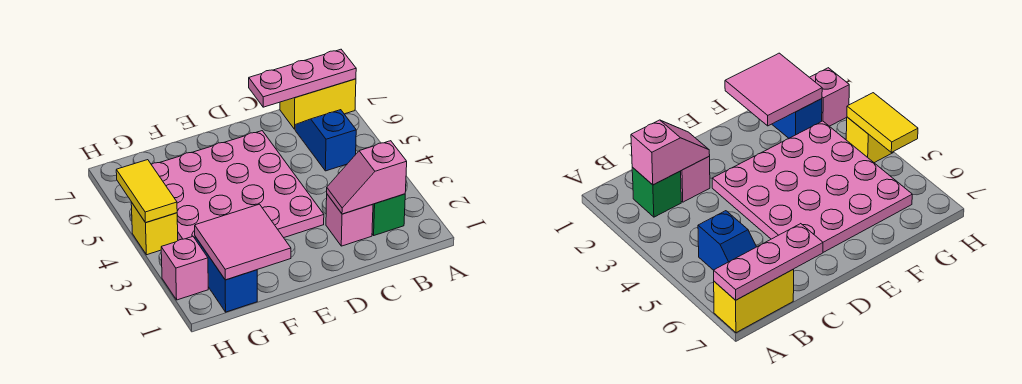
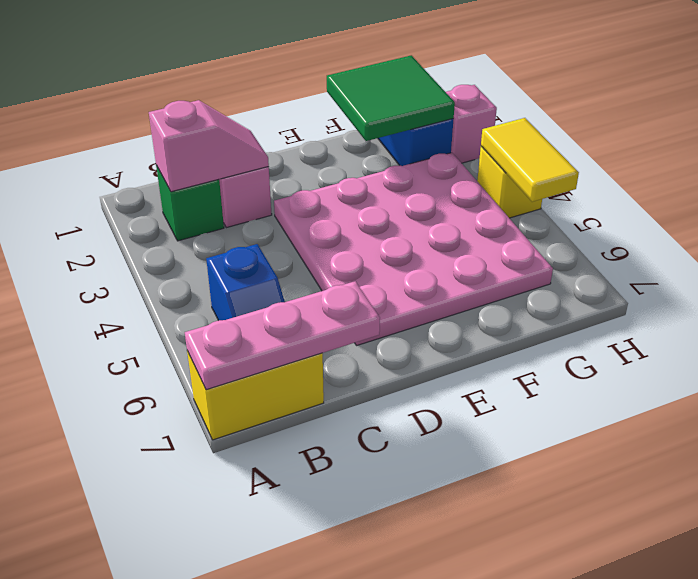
pink 2x2 tile [195,204,291,280] -> green 2x2 tile [327,55,455,141]

